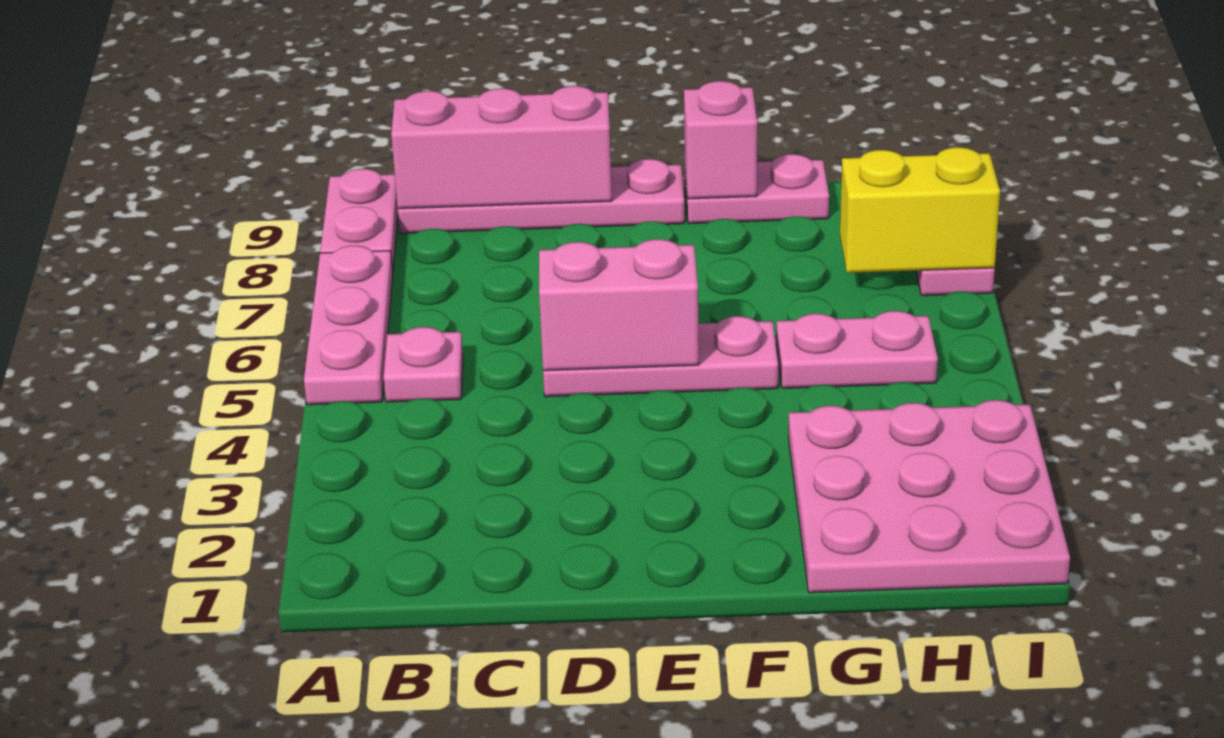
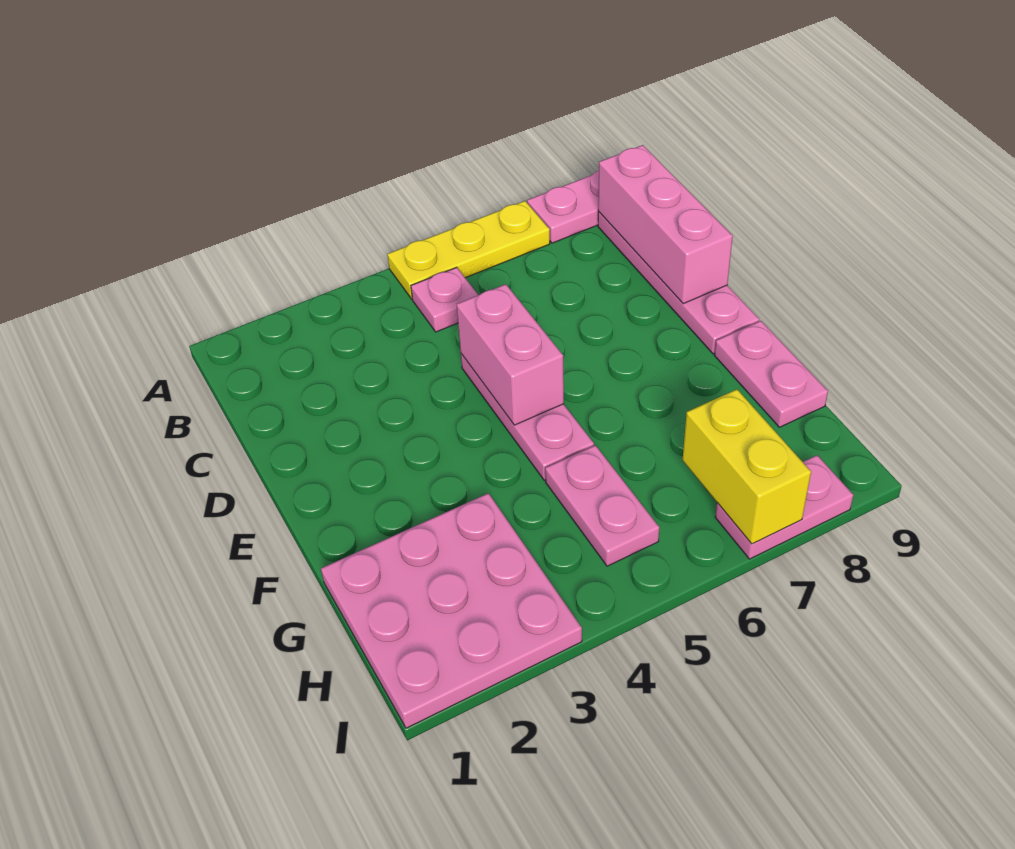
pink 1x3 plate [304,245,393,405] -> yellow 1x3 plate [388,201,550,299]
pink 1x1 brick [684,81,757,199] -> none

